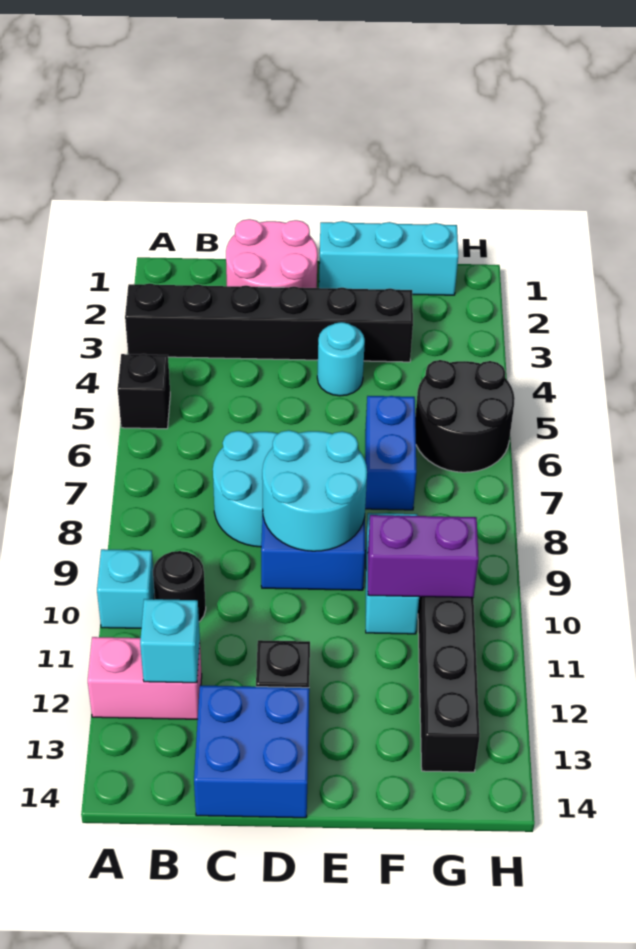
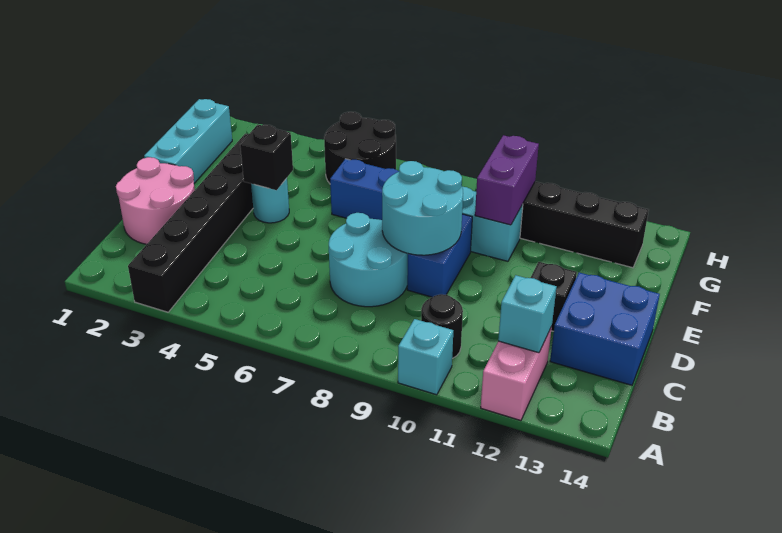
black 1x1 brick [118,354,170,429] -> black 1x1 brick moved to [240,124,293,190]

